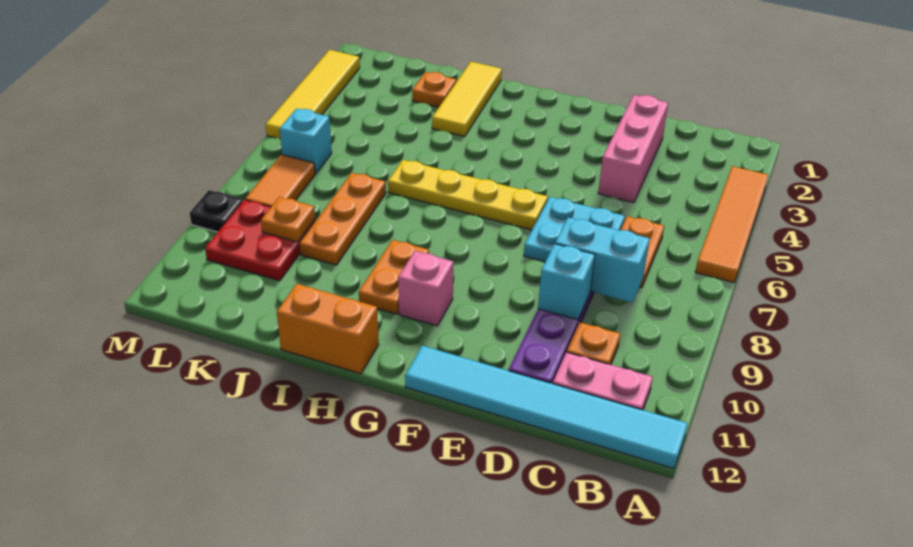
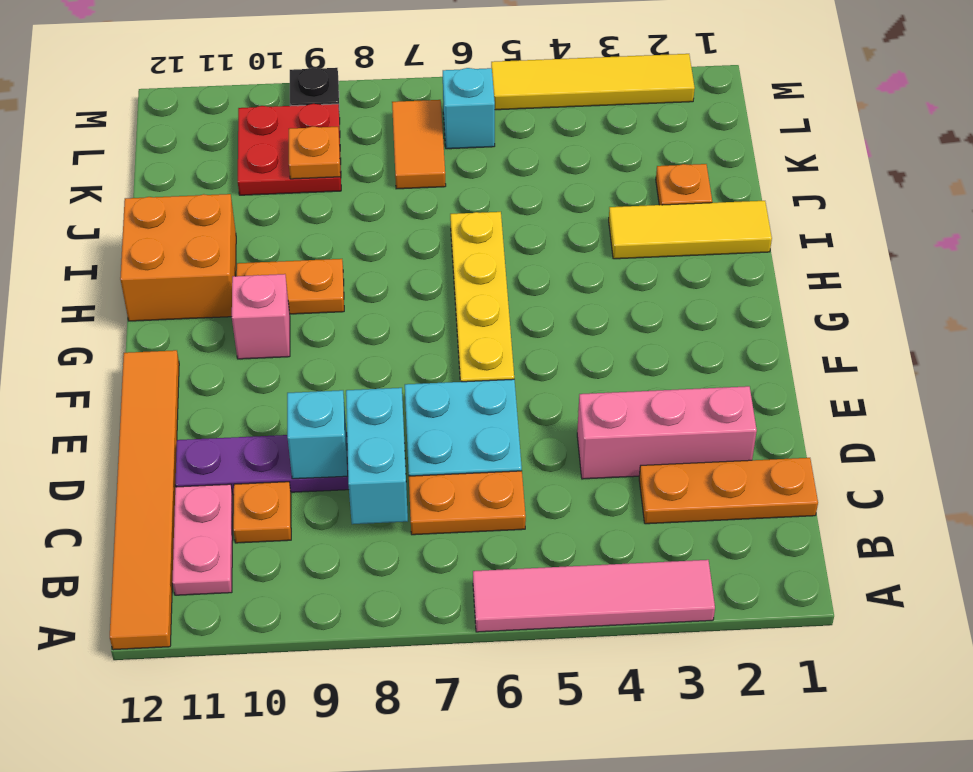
orange 1x4 tile [695,166,768,283] -> pink 1x4 tile [473,560,715,632]
cyan 1x6 tile [405,346,688,468] -> orange 1x6 tile [110,350,179,650]
orange 1x2 brick [277,284,379,374] -> orange 2x2 brick [120,194,236,321]
orange 1x3 plate [300,173,386,265] -> orange 1x3 plate moved to [639,458,818,524]
orange 1x2 tile [245,155,315,207] -> orange 1x2 tile turned to [392,100,446,189]

